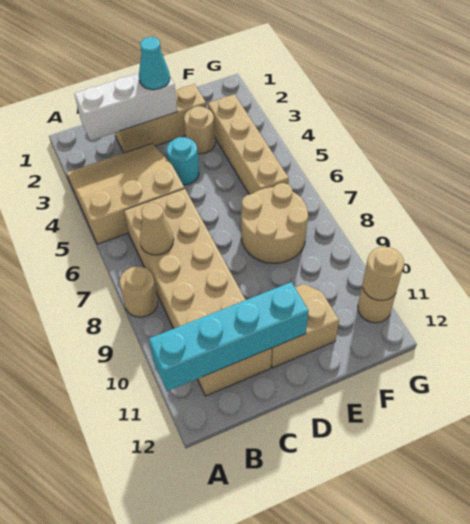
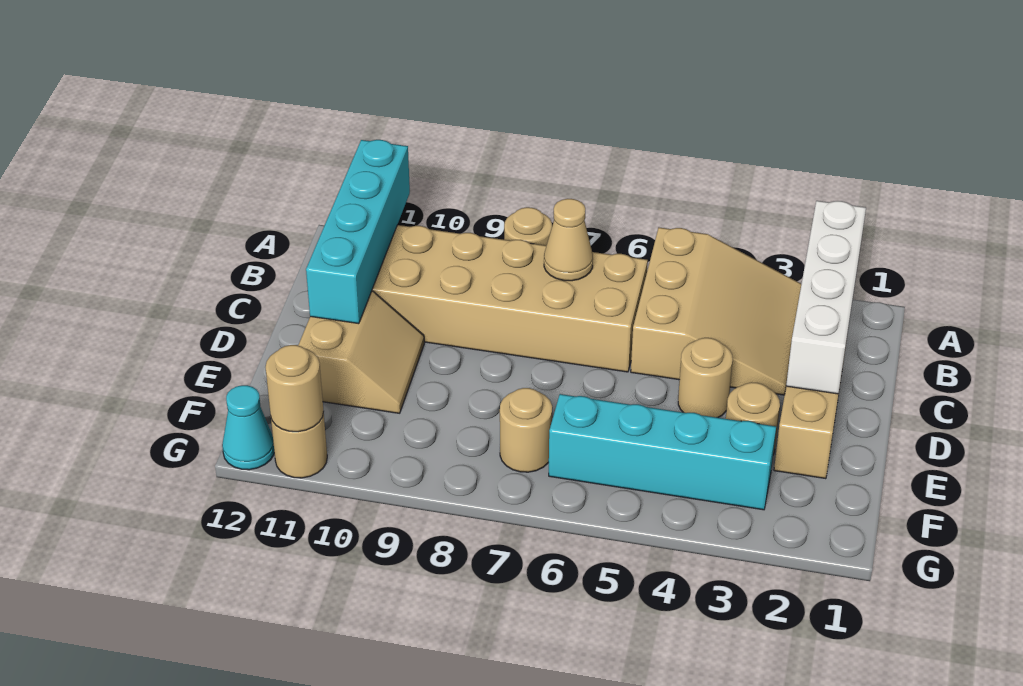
white 1x3 brick [75,73,177,140] -> white 1x4 brick [786,201,866,394]
cyan 1x1 cone [139,37,170,90] -> cyan 1x1 cone moved to [222,385,274,470]
cyan 1x1 round brick [167,137,199,185] -> tan 1x1 round brick [678,338,733,418]
tan 2x2 round brick [241,183,308,263] -> tan 1x1 round brick [500,388,552,472]
tan 1x4 brick [208,94,289,195] -> cyan 1x4 brick [549,394,776,510]

